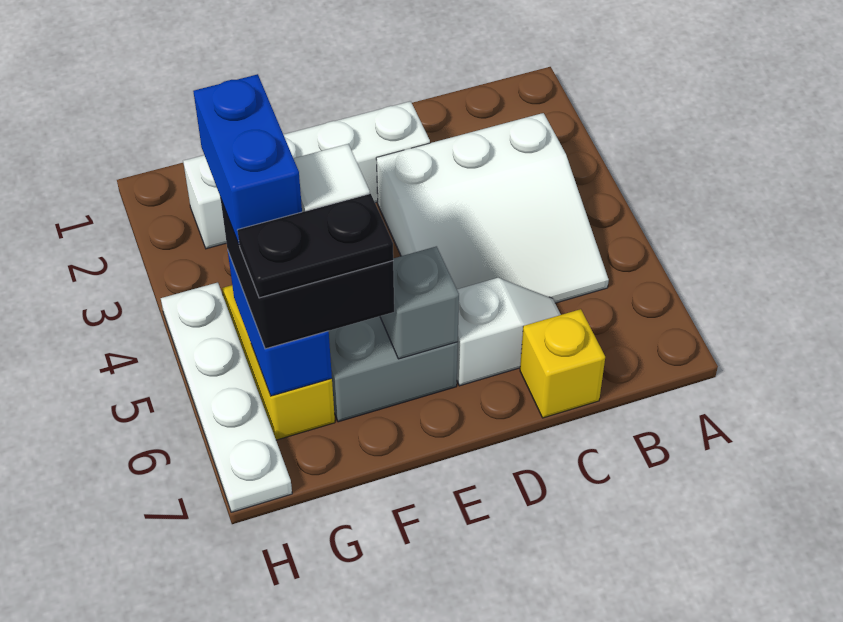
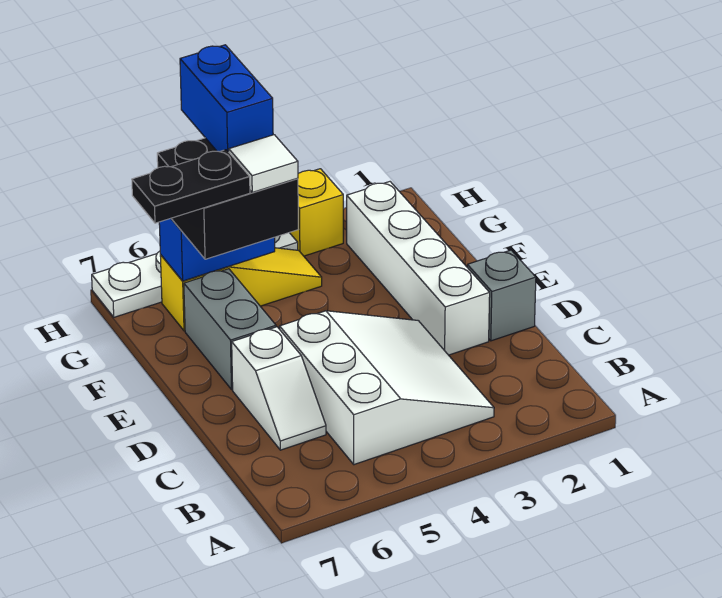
white 3x3 slope [376,113,609,303] -> white 3x3 slope turned to [280,311,494,465]
yellow 1x1 brick [520,309,605,418] -> yellow 1x1 brick moved to [290,169,343,256]
grey 1x1 brick [380,246,459,359] -> grey 1x1 brick moved to [467,250,536,341]
black 1x2 plate [238,194,393,298] -> black 1x2 plate turned to [132,150,250,223]
blue 1x2 brick [193,74,302,244] -> blue 1x2 brick turned to [180,45,273,152]

